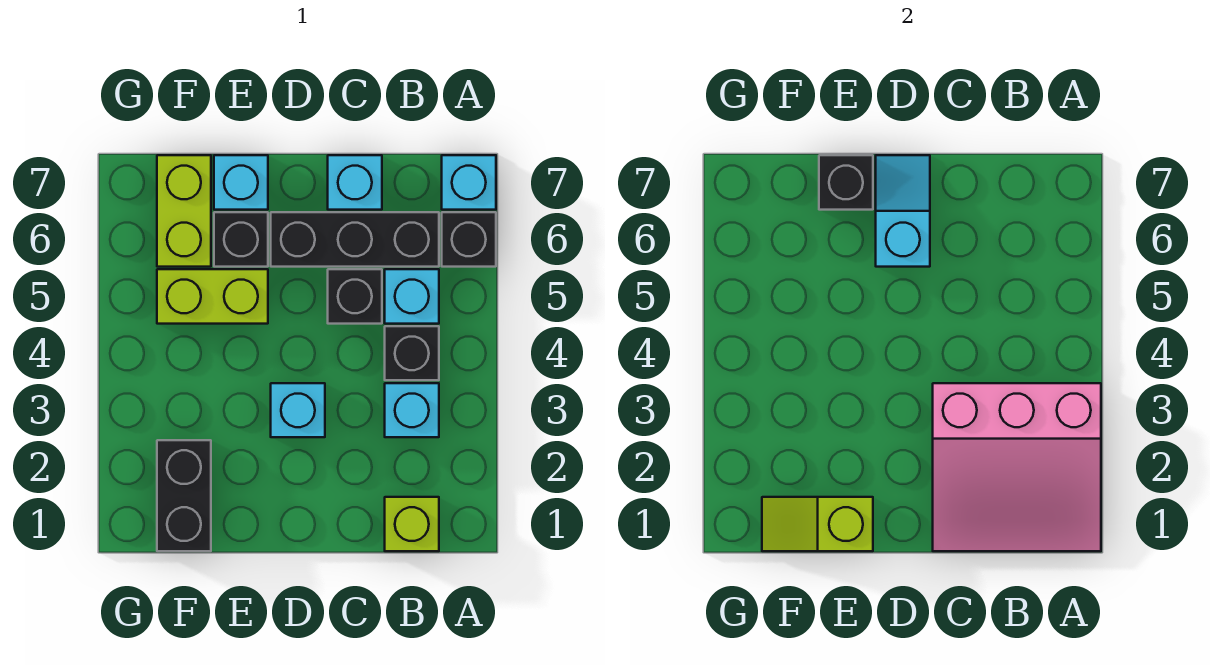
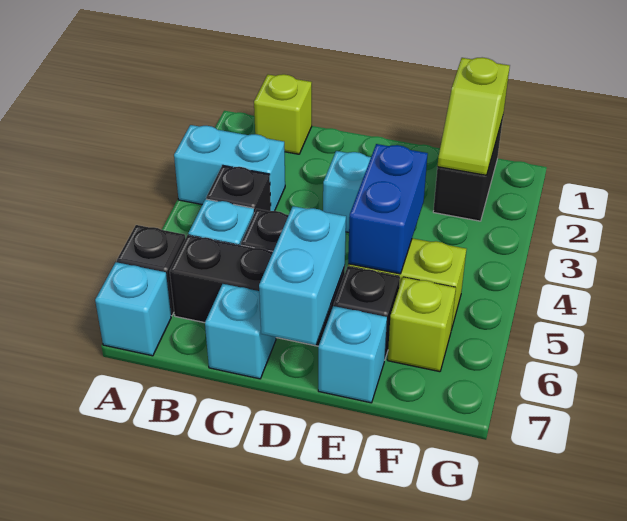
pink 3x3 slope [933,383,1101,551] -> none
cyan 1x1 brick [385,383,439,437] -> cyan 1x2 brick [174,125,285,211]
cyan 1x2 slope [876,155,930,267] -> cyan 1x2 brick [259,206,346,345]
lime 1x2 slope [762,497,873,551] -> lime 1x2 slope turned to [438,57,510,175]
none -> blue 1x2 brick [348,144,428,274]
black 1x1 brick [819,155,873,210] -> none
lime 1x2 brick [157,155,211,267] -> lime 1x1 brick [388,277,456,372]

